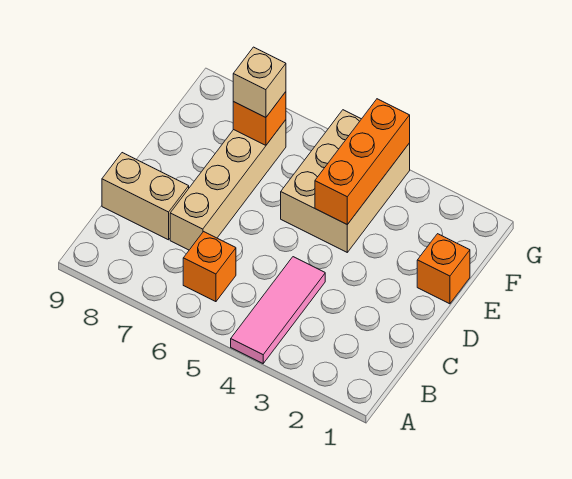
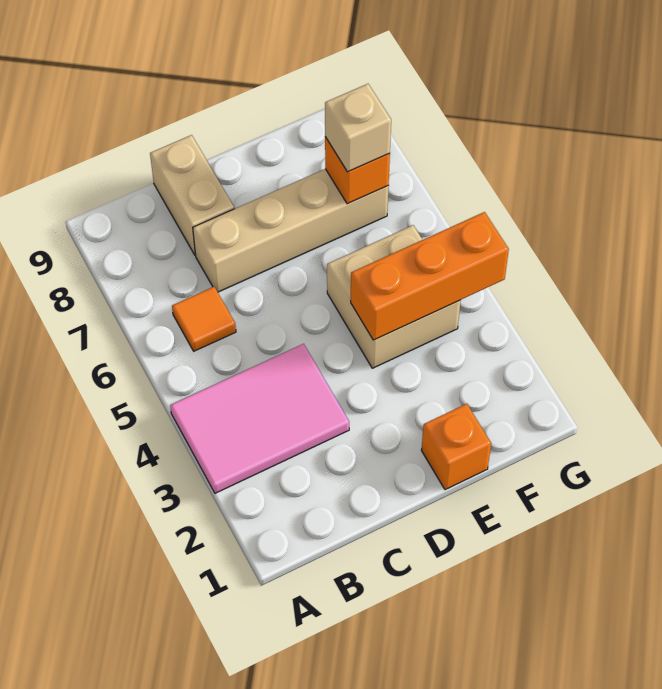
pink 1x3 tile [231,257,325,363] -> pink 2x3 tile [170,344,349,493]
orange 1x1 brick [183,232,236,302] -> orange 1x1 tile [172,287,236,351]
tan 2x3 brick [281,110,410,252] -> tan 2x2 brick [327,225,461,368]

